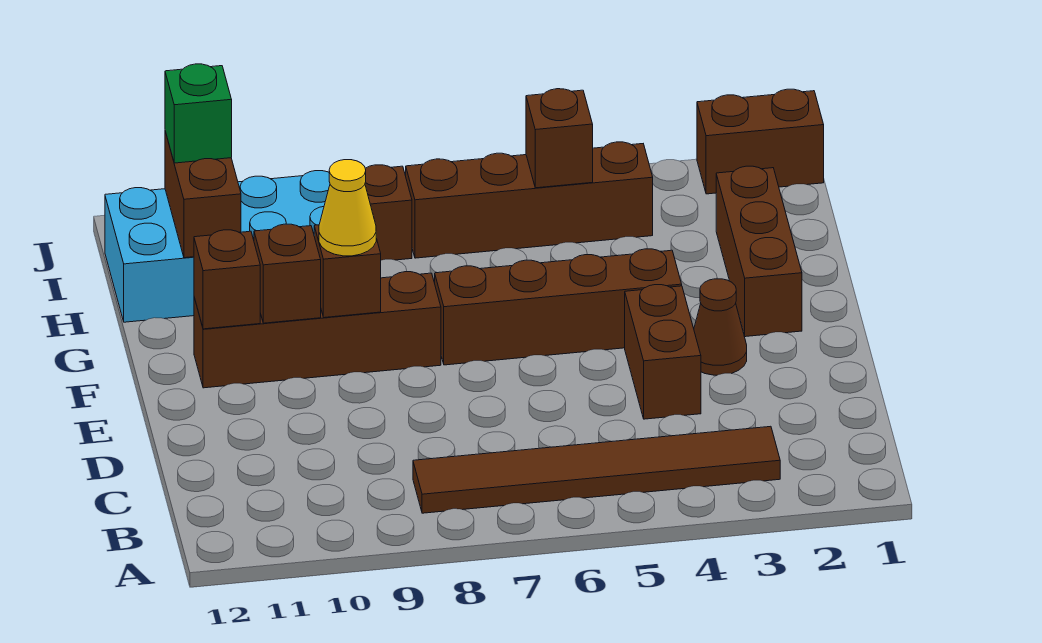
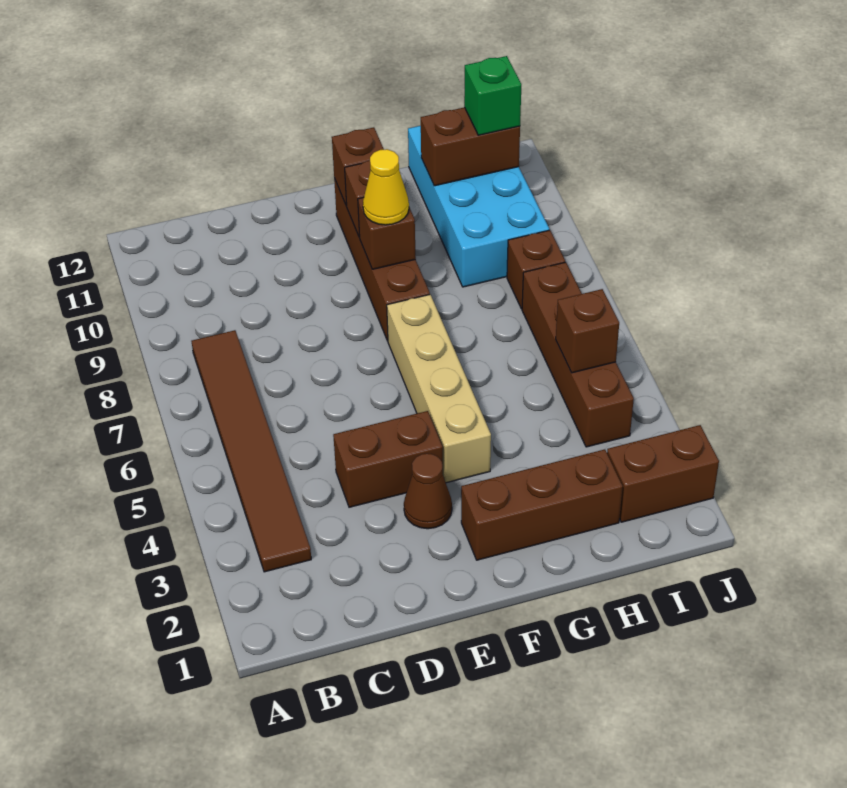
brown 1x4 brick [435,249,682,365] -> tan 1x4 brick [387,295,491,483]
brown 1x2 brick [697,89,824,194] -> brown 1x2 brick turned to [607,425,719,522]

